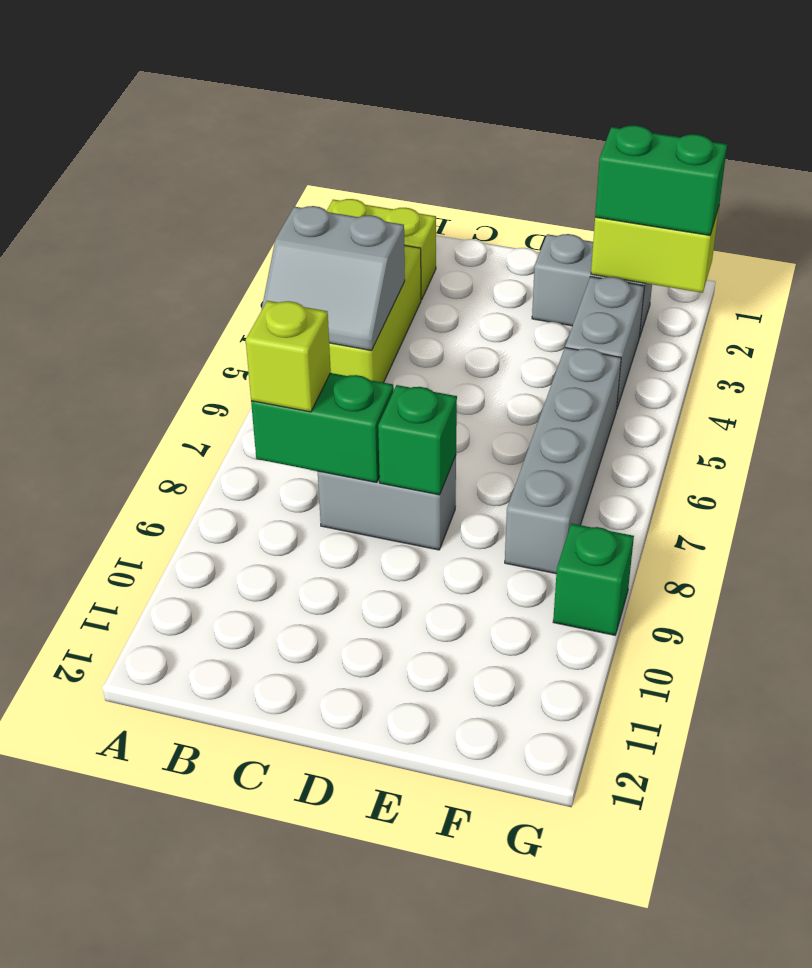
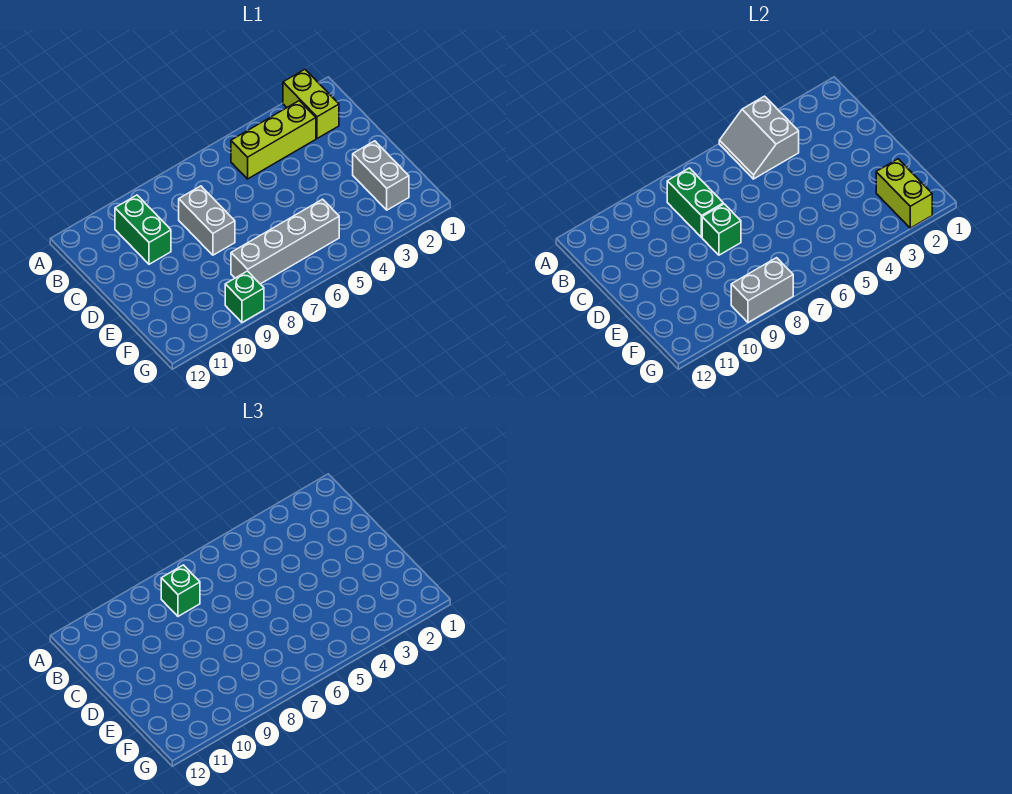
lime 1x1 brick [246,301,331,412] -> green 1x1 brick [161,565,200,616]
green 1x2 brick [595,125,727,235] -> green 1x2 brick moved to [115,195,171,264]
grey 1x2 brick [565,277,644,408] -> grey 1x2 brick moved to [731,258,793,322]

